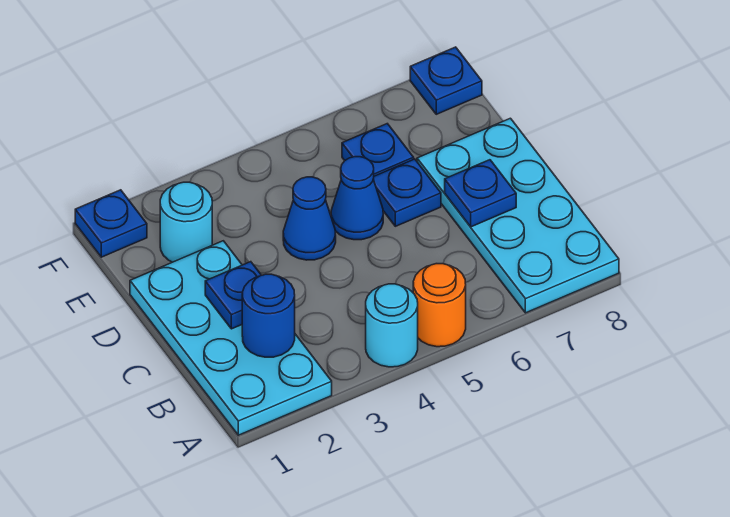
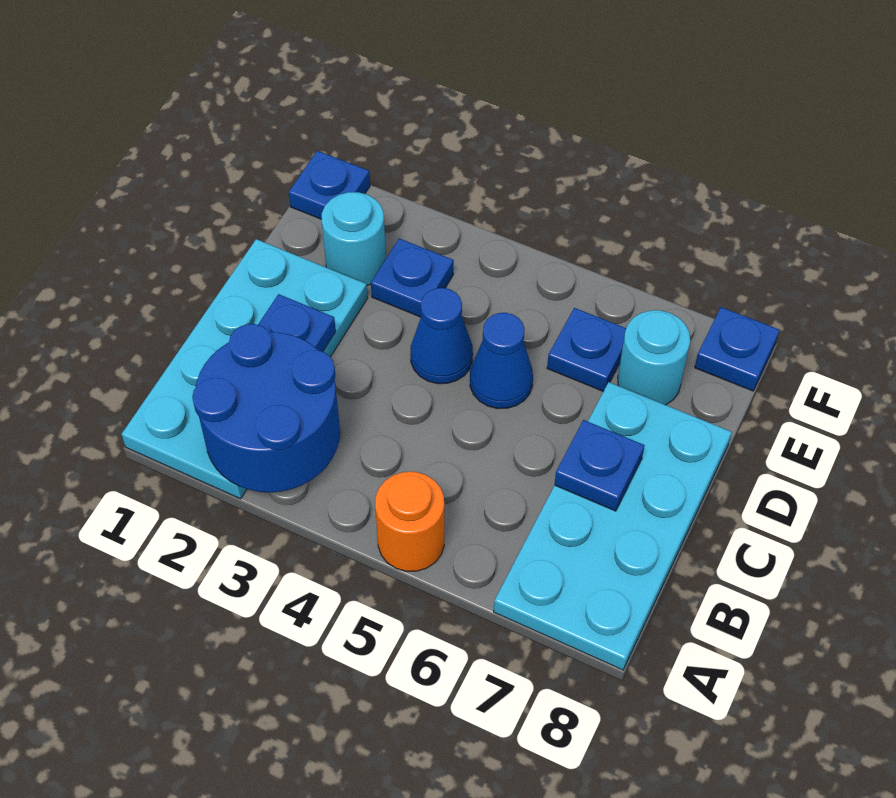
cyan 1x1 round brick [366,284,418,367] -> cyan 1x1 round brick moved to [618,310,690,405]
blue 1x1 round brick [242,274,295,357] -> blue 2x2 round brick [192,324,340,492]
blue 1x1 plate [373,159,441,226] -> blue 1x1 plate moved to [371,238,454,317]

